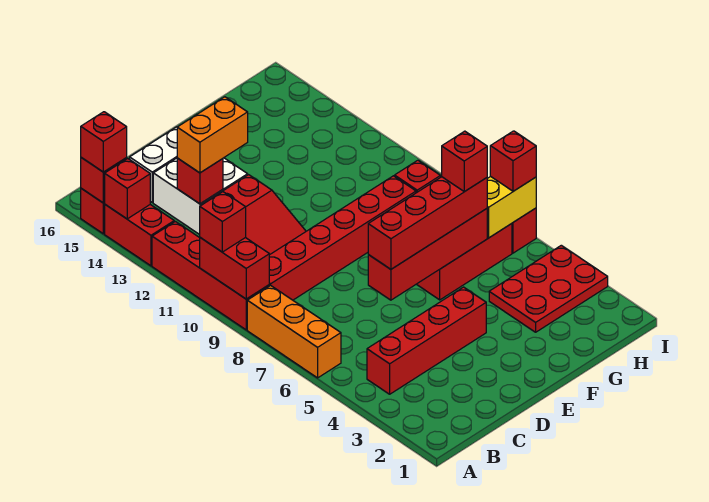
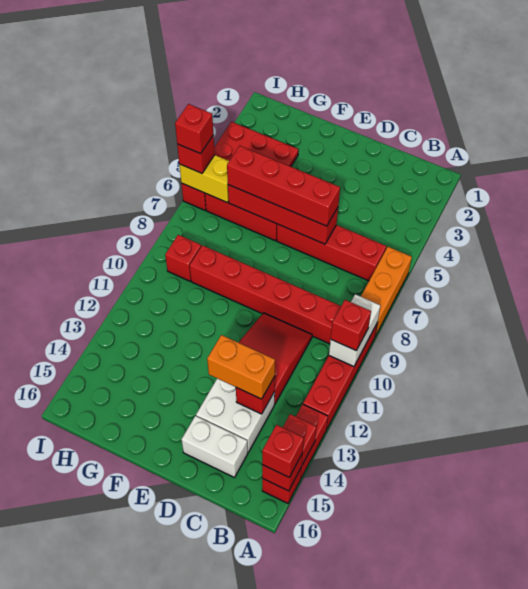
red 1x2 brick [200,238,269,299] -> white 1x2 brick [329,294,380,367]
red 1x4 brick [367,287,486,394] -> red 1x4 brick moved to [277,224,386,281]
red 1x1 brick [442,131,487,192] -> red 1x1 brick moved to [175,104,213,154]

